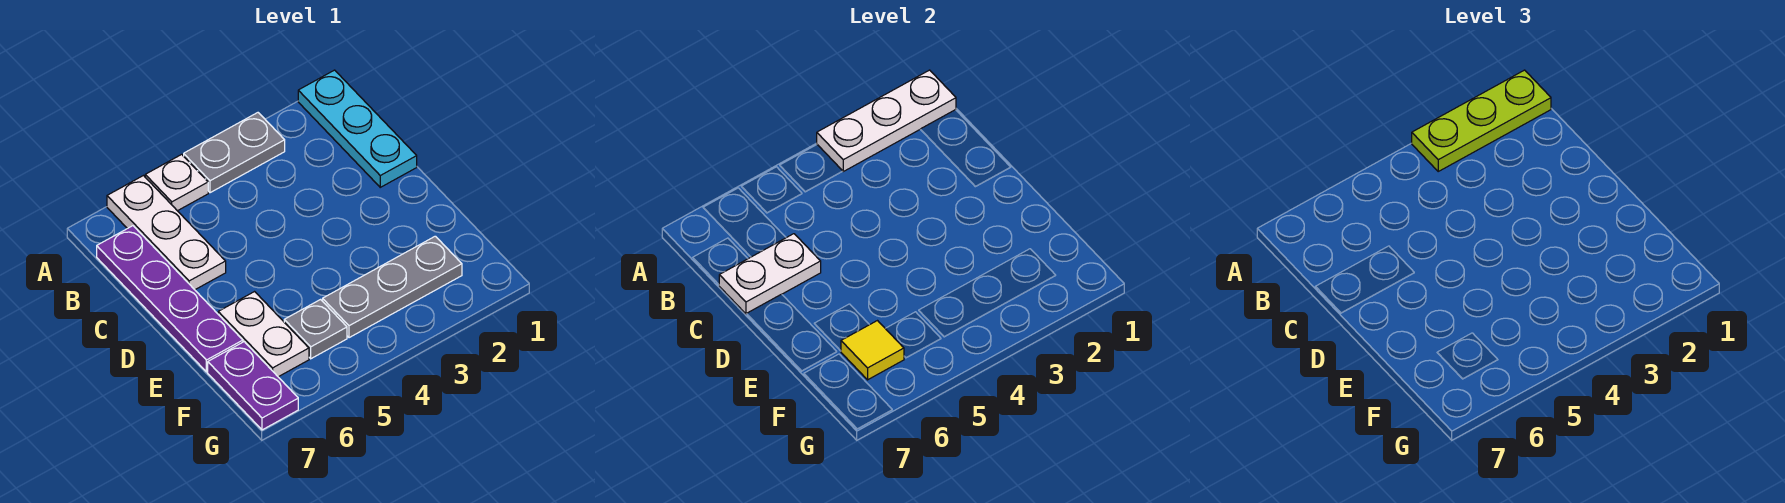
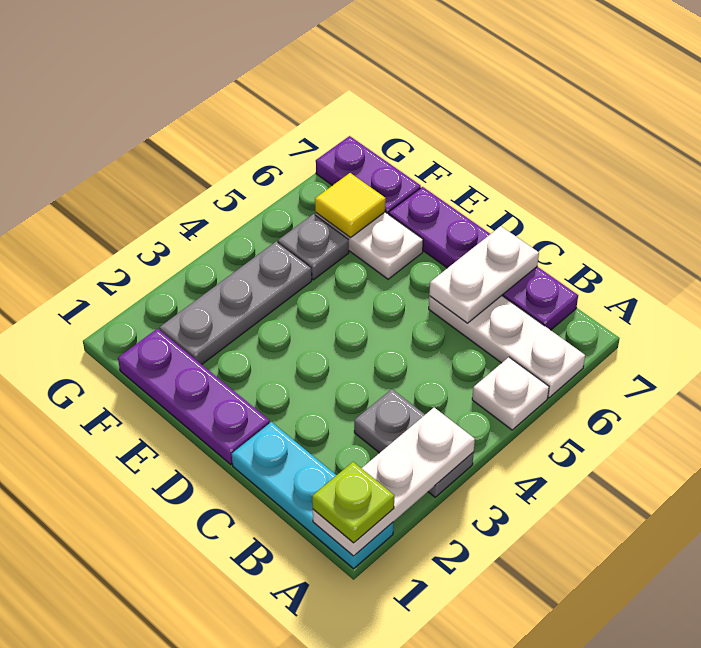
lime 1x3 plate [1412,70,1551,171] -> lime 1x1 plate [312,462,394,543]
grey 1x2 plate [184,113,285,193] -> grey 1x2 plate turned to [354,389,474,497]
none -> purple 1x3 plate [118,329,270,465]

